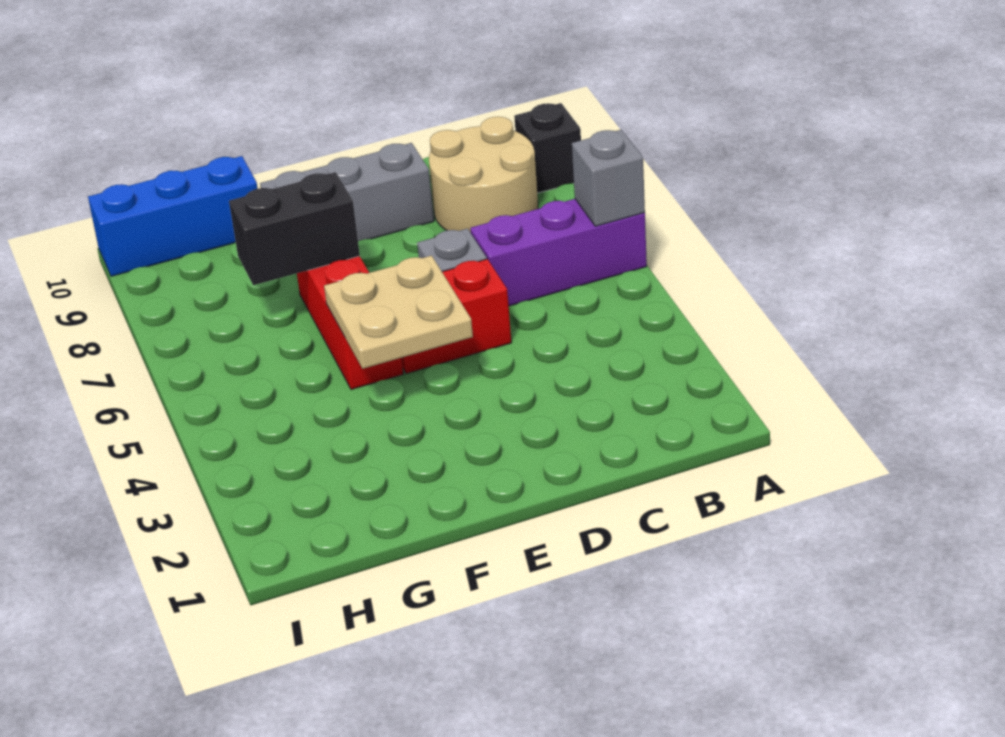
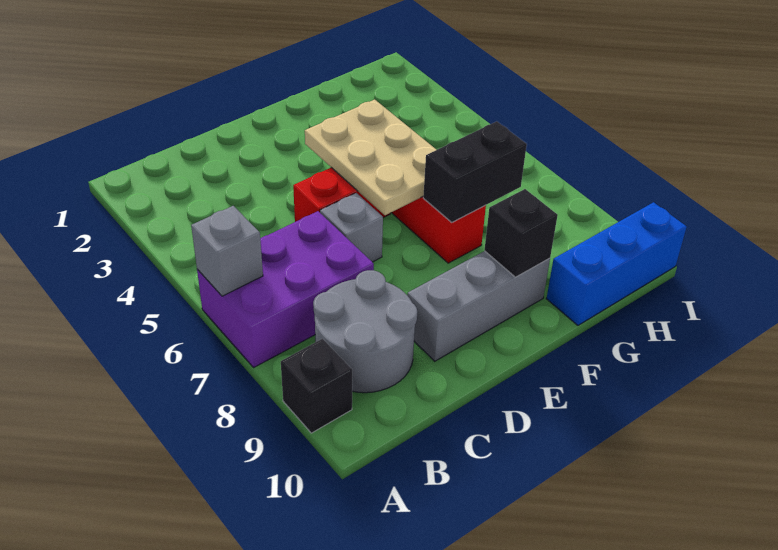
purple 1x3 brick [470,199,647,306] -> purple 2x3 brick [197,211,374,367]
tan 2x2 round brick [429,117,538,232] -> grey 2x2 round brick [313,270,417,393]
tan 2x2 plate [324,256,473,369] -> tan 2x3 plate [305,100,436,215]
none -> black 1x1 brick [484,189,558,277]

